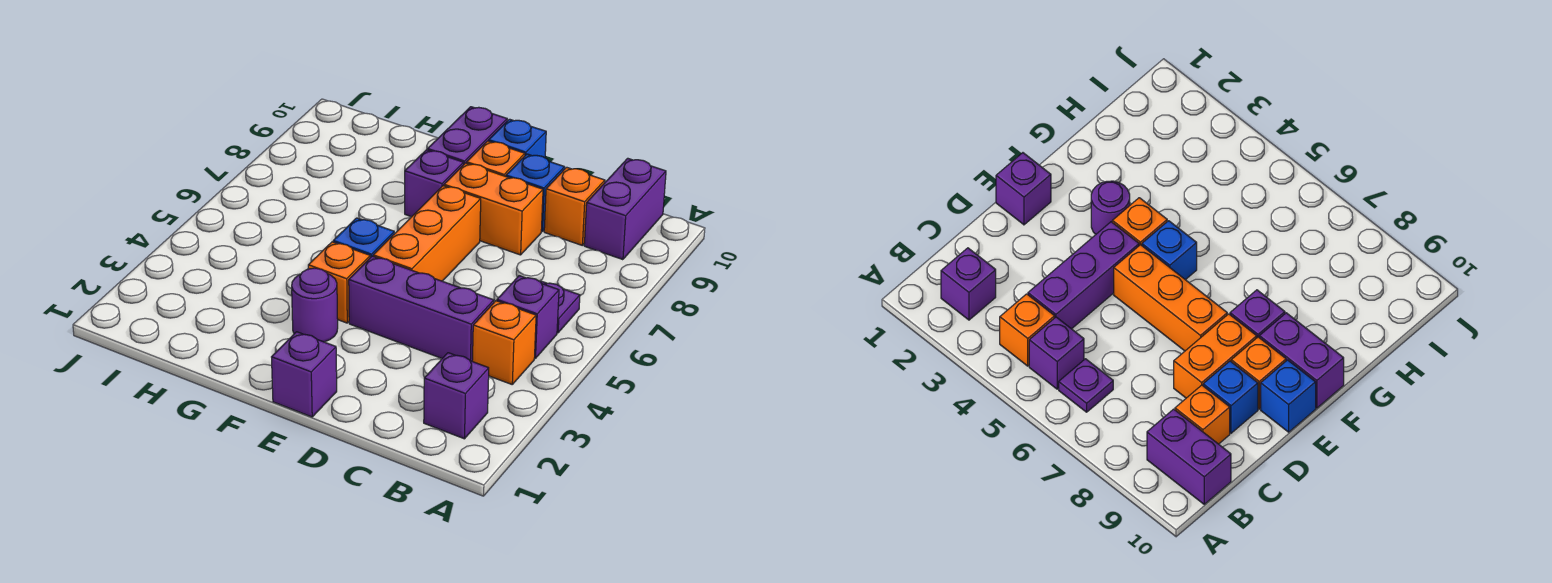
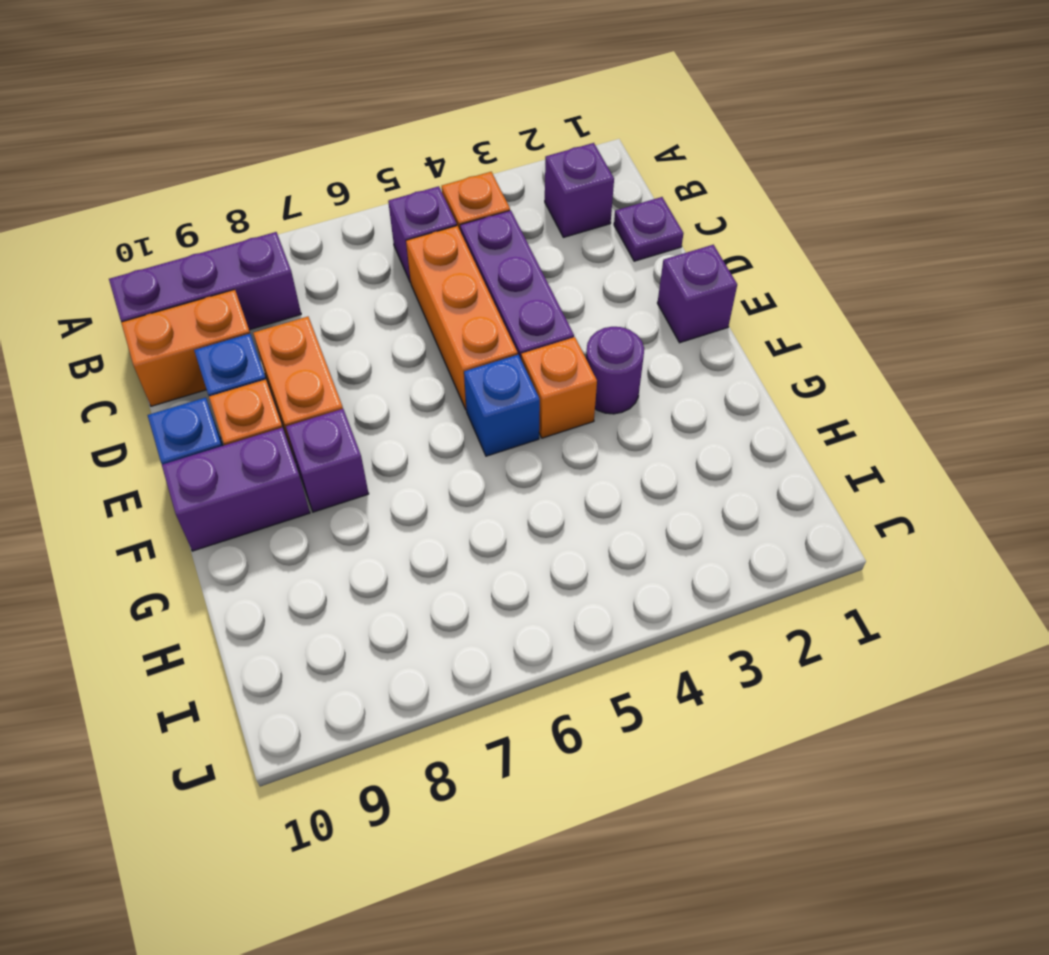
purple 1x1 plate [540,281,580,333] -> purple 1x1 plate moved to [614,197,684,261]
purple 1x2 brick [584,158,666,260] -> purple 1x3 brick [109,232,301,330]
orange 1x1 brick [544,167,605,245] -> orange 1x2 brick [121,290,250,406]
orange 1x3 brick [373,186,481,281] -> orange 1x3 brick turned to [406,226,518,410]

